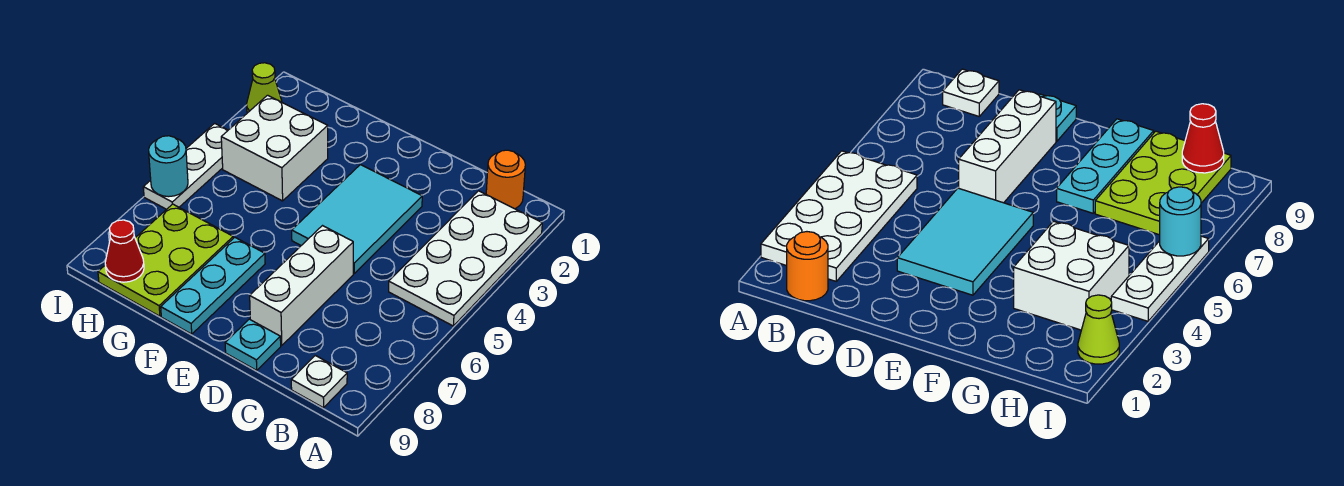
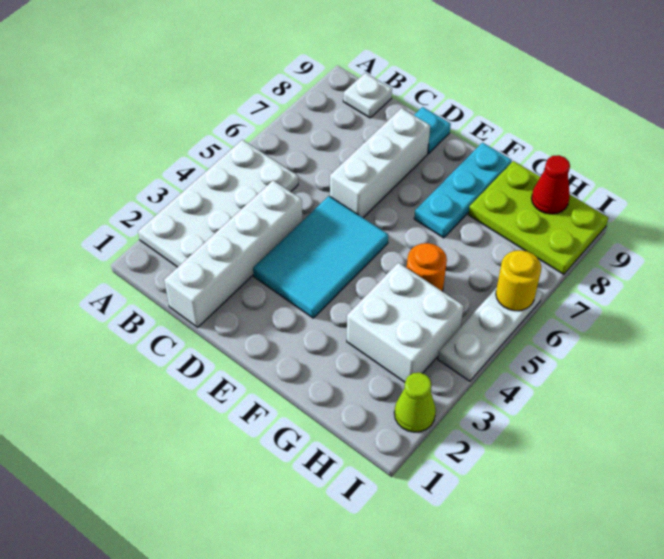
orange 1x1 round brick [486,150,525,209] -> orange 1x1 round brick moved to [407,243,447,291]
none -> white 1x4 brick [164,181,302,327]
lime 2x3 plate [98,204,233,316] -> lime 2x3 plate turned to [468,161,609,274]
cyan 1x1 round brick [149,136,188,197] -> yellow 1x1 round brick [496,250,541,311]

